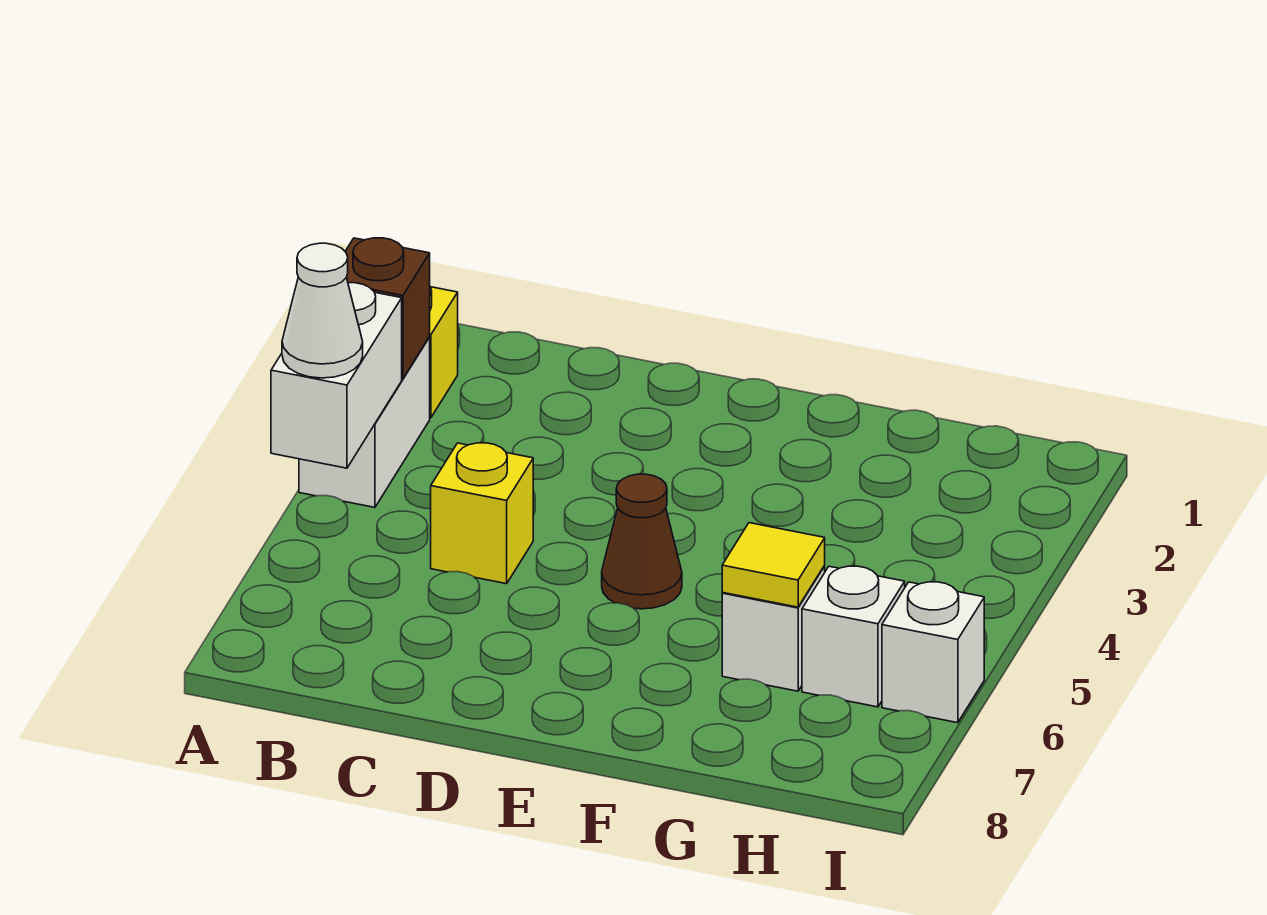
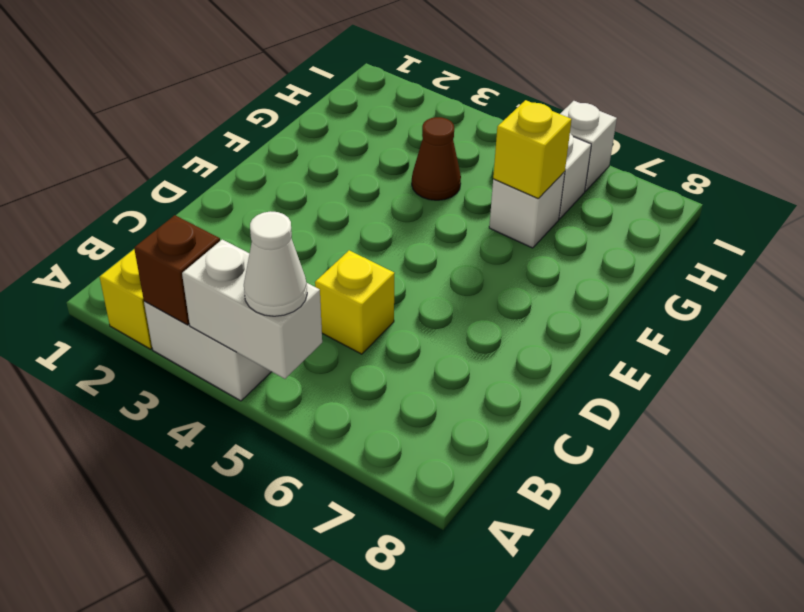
brown 1x1 cone [602,474,682,609] -> brown 1x1 cone moved to [412,117,461,200]
yellow 1x1 tile [722,523,825,607] -> yellow 1x1 brick [493,100,572,199]

